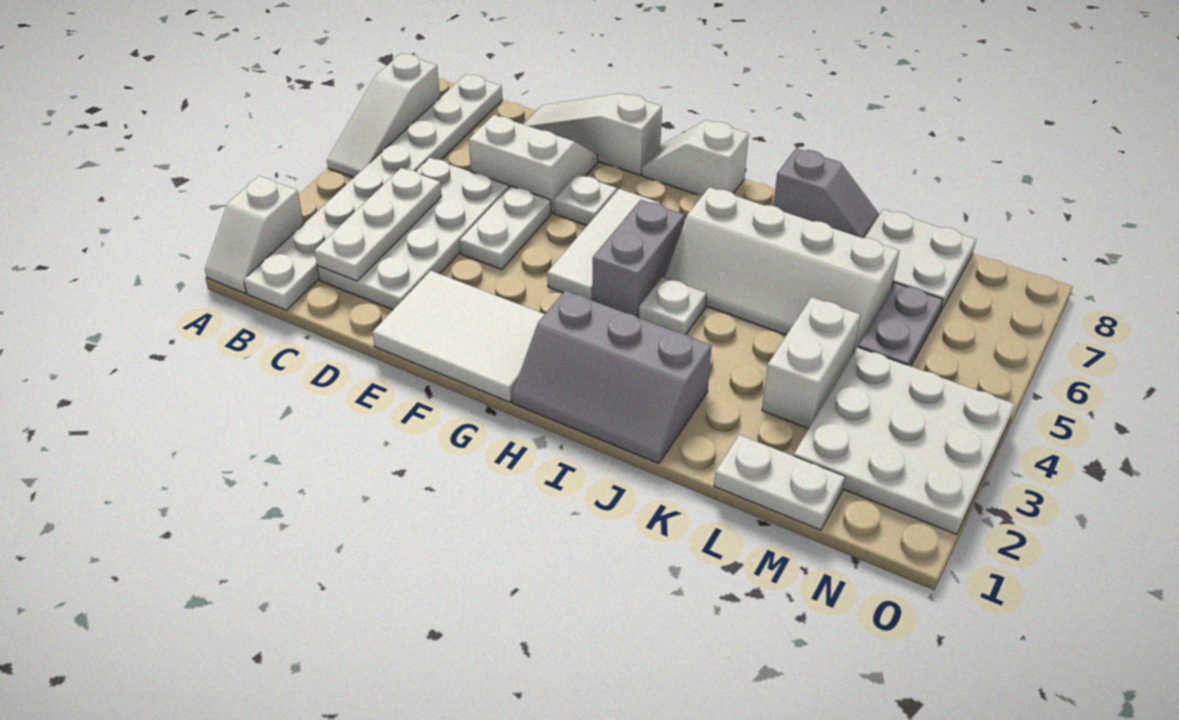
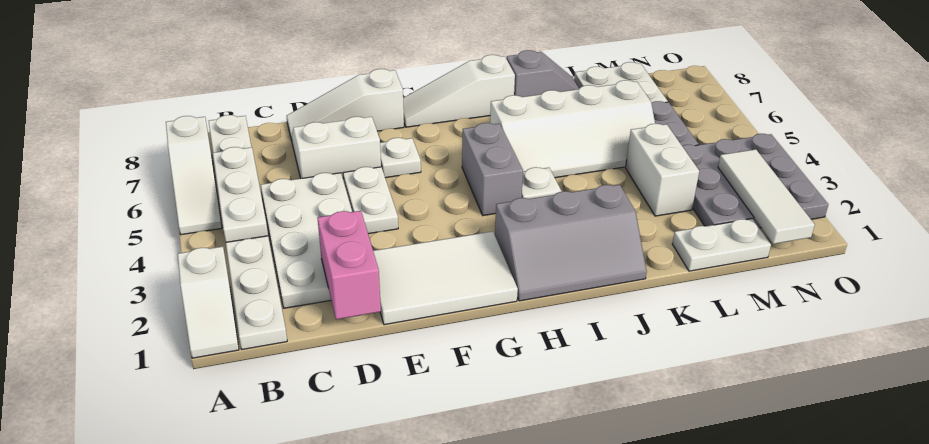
white 1x3 plate [314,168,442,281] -> white 1x3 plate moved to [213,147,268,242]
none -> pink 1x2 brick [318,211,381,319]
white 1x3 tile [547,189,660,300] -> white 1x3 tile moved to [718,149,815,244]
white 1x2 slope [642,120,749,196] -> white 1x3 slope [403,55,515,127]
white 3x3 plate [794,347,1015,534] -> grey 3x3 plate [682,134,828,228]

